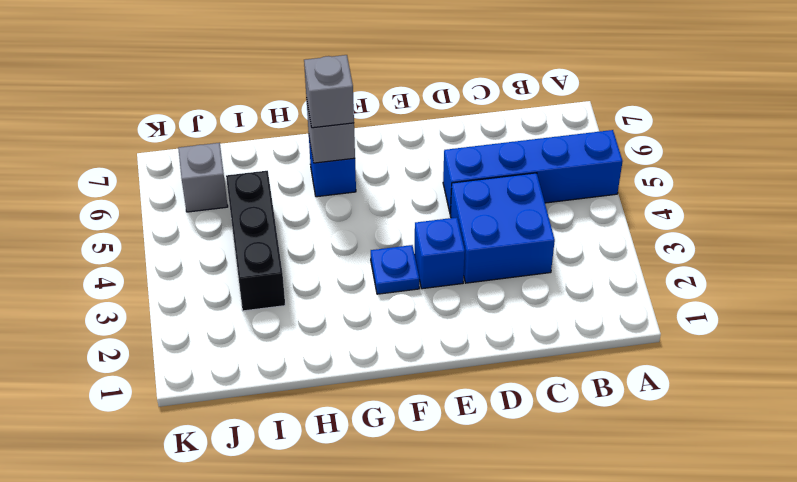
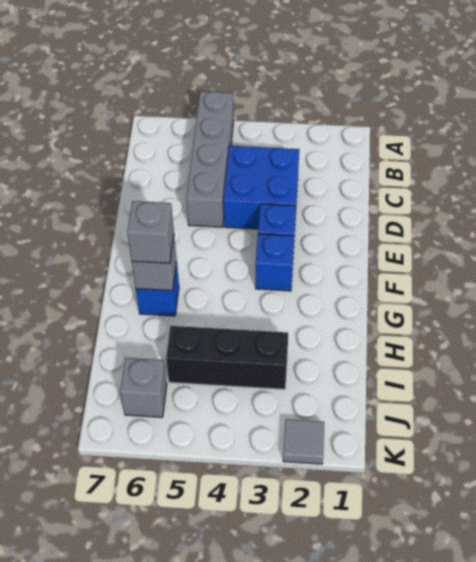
blue 1x4 brick [443,130,623,214] -> grey 1x4 brick [186,91,234,227]
blue 1x1 plate [371,245,419,294] -> blue 1x1 brick [256,234,294,291]
none -> grey 1x1 tile [283,419,324,464]

